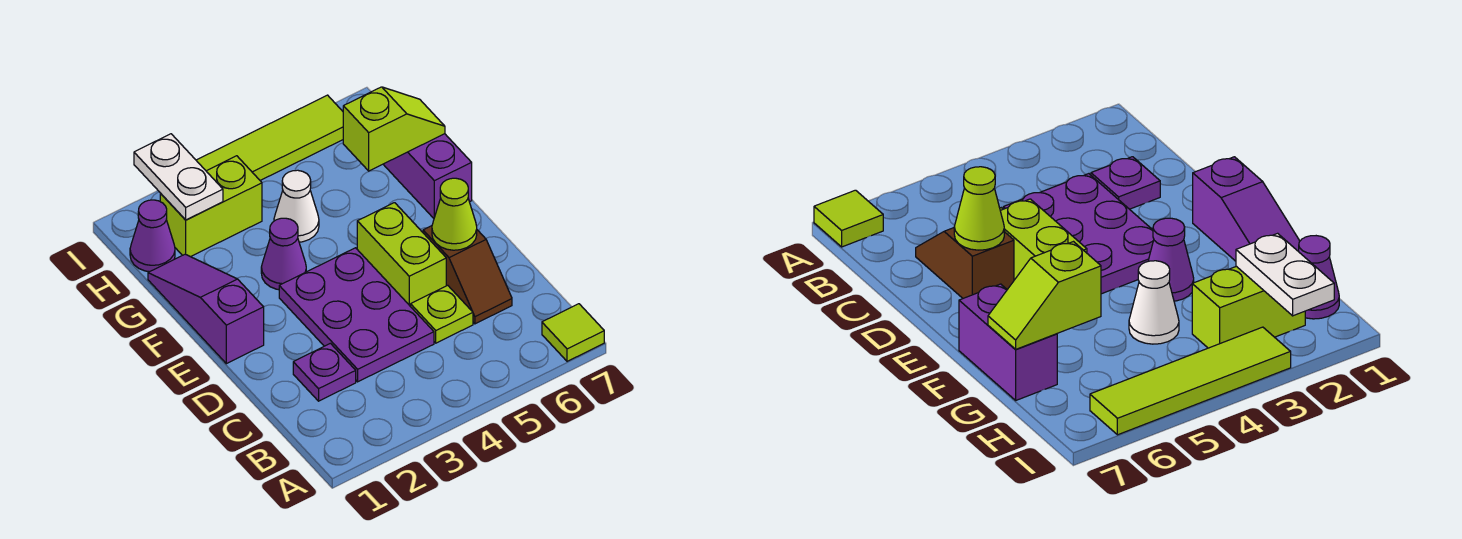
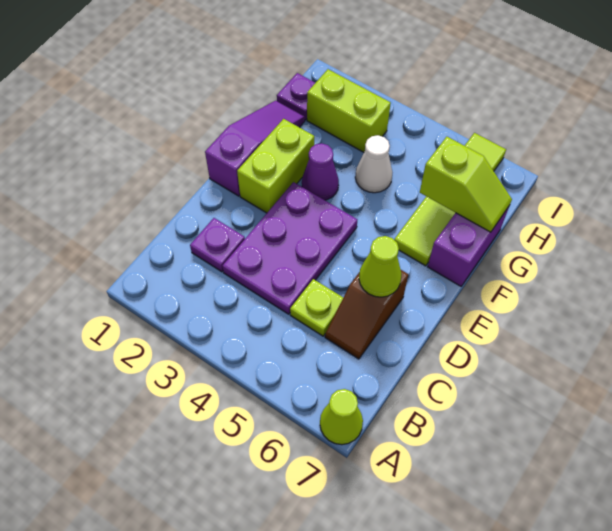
lime 1x1 tile [542,304,604,361] -> lime 1x1 cone [320,389,363,445]
lime 1x2 brick [357,203,446,307] -> lime 1x2 brick moved to [237,119,314,213]
purple 1x1 cone [130,200,175,272] -> purple 1x1 plate [277,73,315,120]
white 1x2 plate [134,134,223,220] -> none
lime 1x4 tile [196,95,343,180] -> lime 1x4 tile turned to [394,133,506,266]

